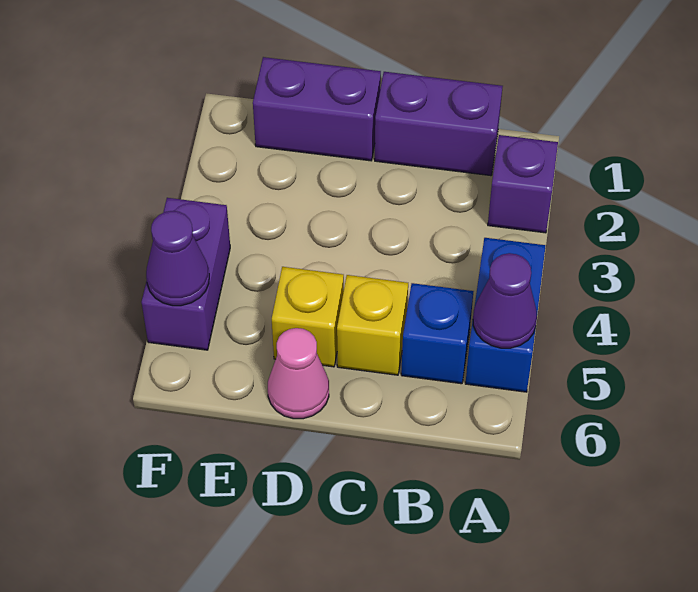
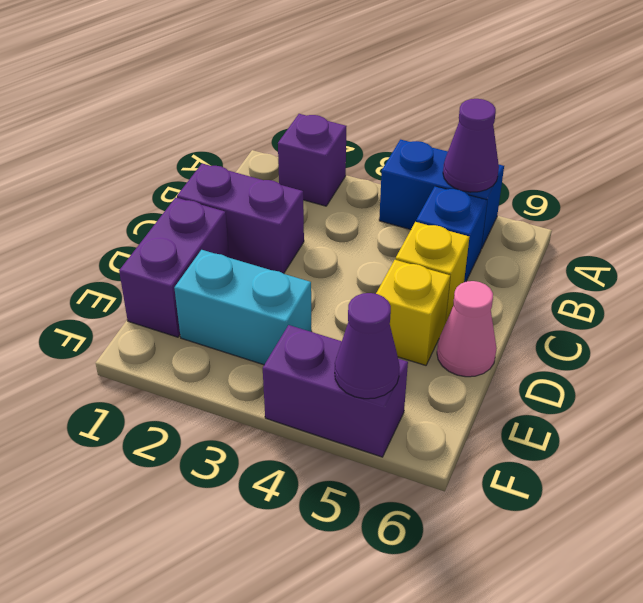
purple 1x2 brick [375,72,503,176] -> purple 1x2 brick turned to [177,164,304,273]
none -> cyan 1x2 brick [174,250,312,365]

